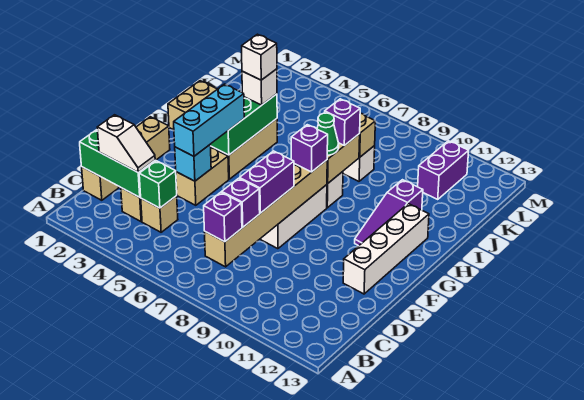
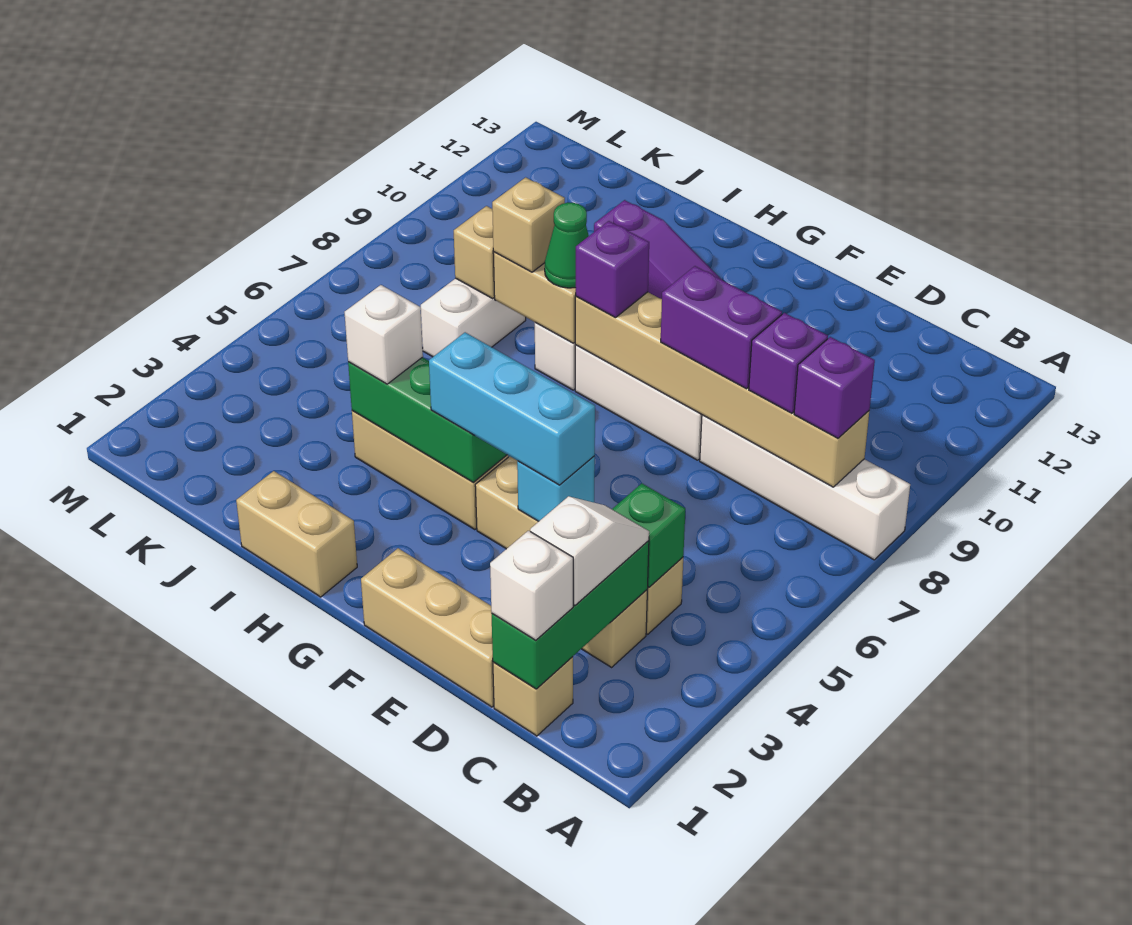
white 1x4 brick [343,204,429,294] -> white 1x4 brick moved to [700,415,910,560]
white 1x1 brick [242,34,277,80] -> white 1x1 brick moved to [490,531,573,640]
purple 1x1 brick [325,99,360,146] -> tan 1x1 brick [492,177,565,272]
purple 1x2 brick [418,141,469,199] -> none

